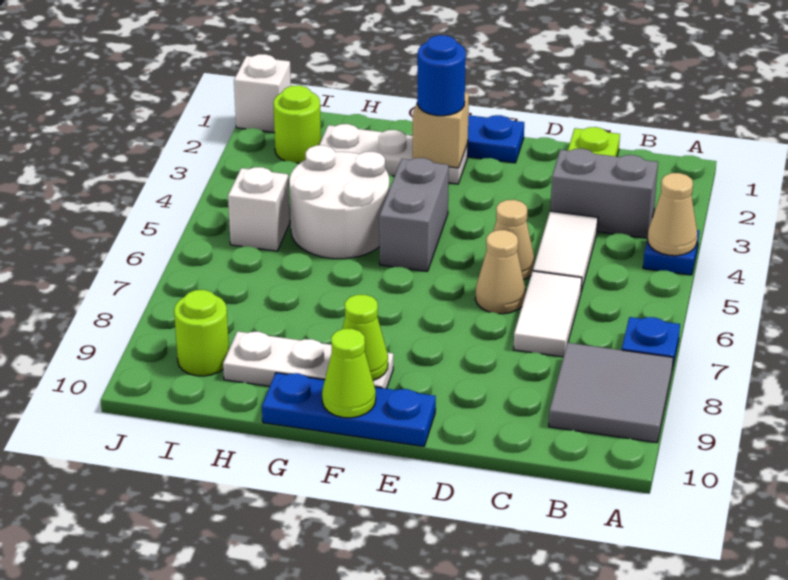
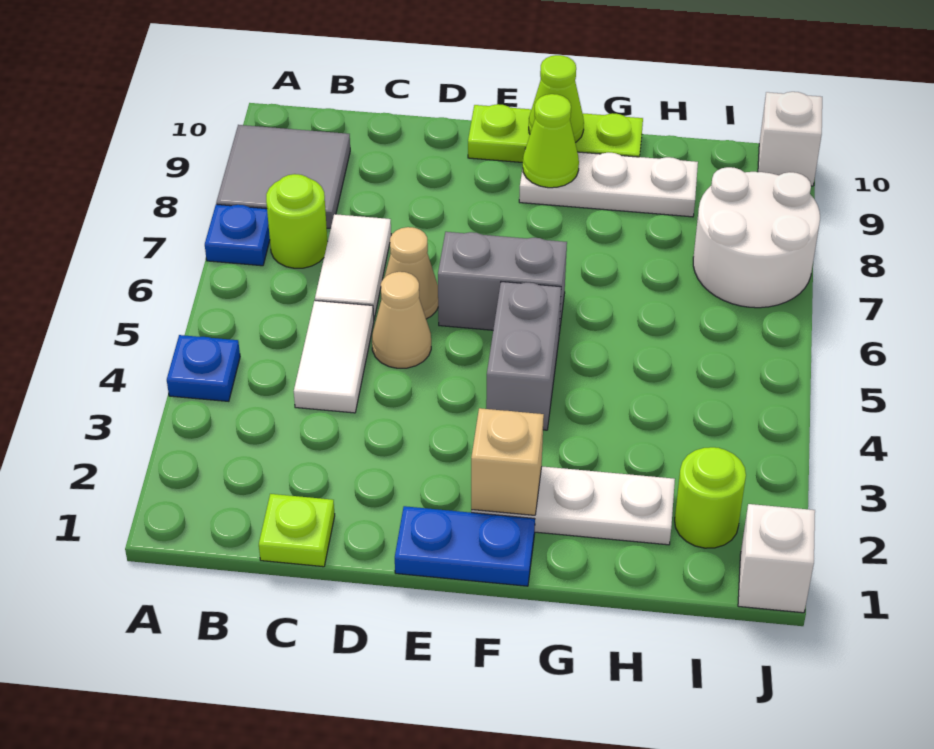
tan 1x1 cone [648,173,697,256] -> none
grey 1x2 brick [550,149,658,238] -> grey 1x2 brick moved to [438,232,567,333]
blue 1x3 plate [262,373,436,446] -> lime 1x3 plate [468,104,643,162]
blue 1x1 round brick [417,35,466,116] -> none
white 2x2 round brick [289,145,389,259] -> white 2x2 round brick moved to [693,167,820,308]
white 1x1 brick [228,167,290,251] -> white 1x1 brick moved to [758,92,822,186]
lime 1x1 round brick [174,290,229,376] -> lime 1x1 round brick moved to [266,174,328,268]

